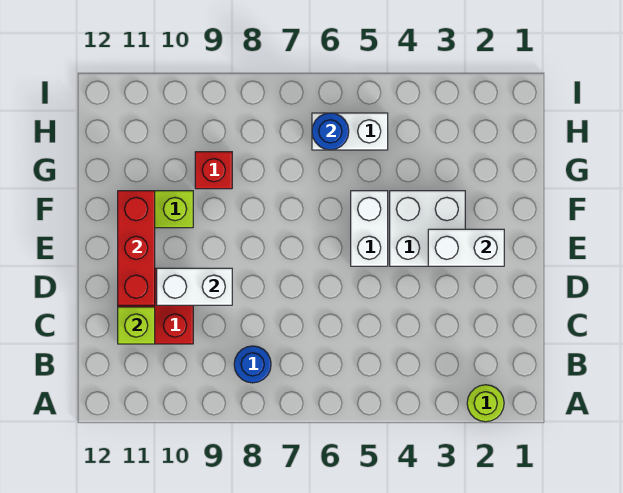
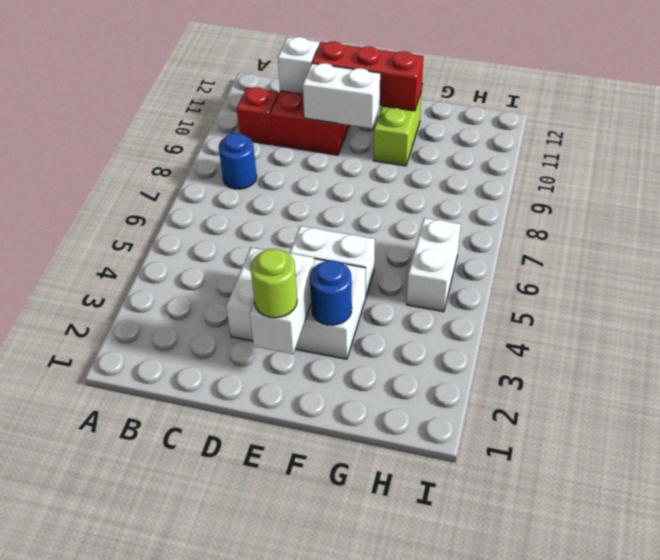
lime 1x1 round brick [467,385,504,422] -> lime 1x1 round brick moved to [250,249,297,318]
lime 1x1 brick [118,307,155,344] -> white 1x1 brick [278,37,319,94]
white 1x2 brick [157,268,232,305] -> white 1x2 brick turned to [303,63,380,128]
white 2x2 brick [390,191,465,266] -> white 2x3 brick [226,248,366,359]
red 1x1 brick [195,152,232,189] -> red 1x1 brick moved to [237,88,278,145]
blue 1x1 round brick [312,113,349,150] -> blue 1x1 round brick moved to [310,261,352,325]

